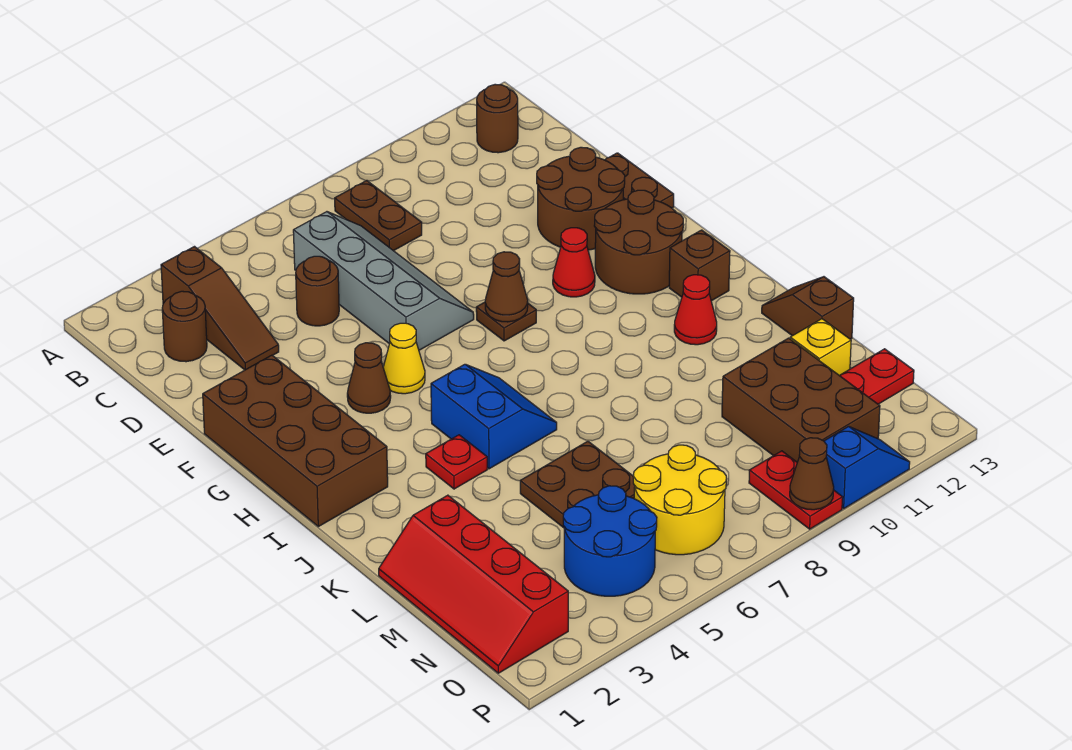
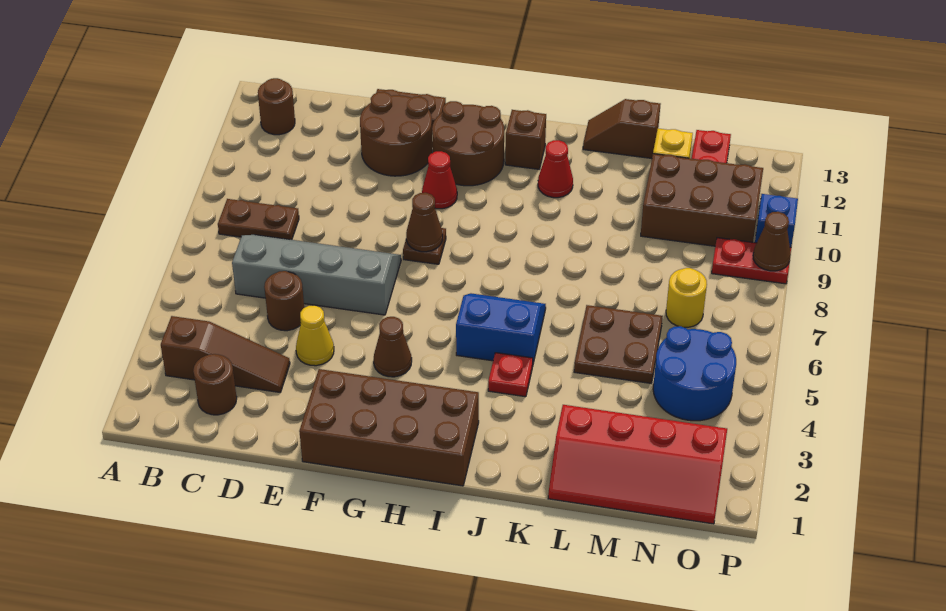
yellow 1x1 cone [383,323,425,394] -> yellow 1x1 cone moved to [296,305,334,366]
yellow 2x2 round brick [633,445,726,555] -> yellow 1x1 round brick [666,268,707,327]

